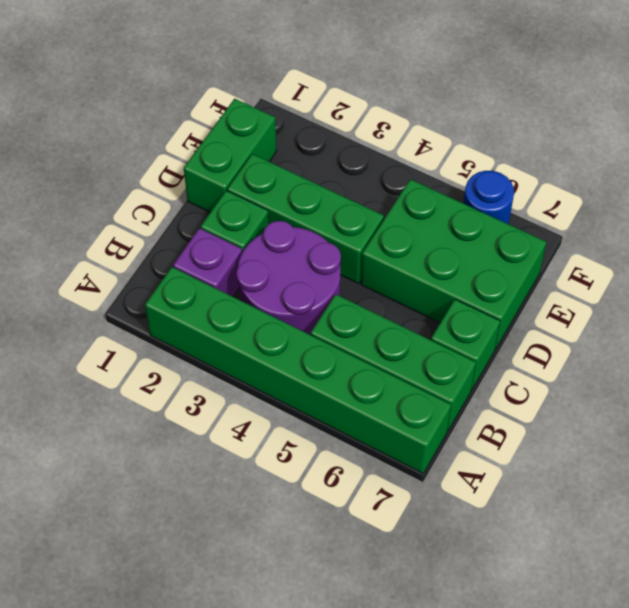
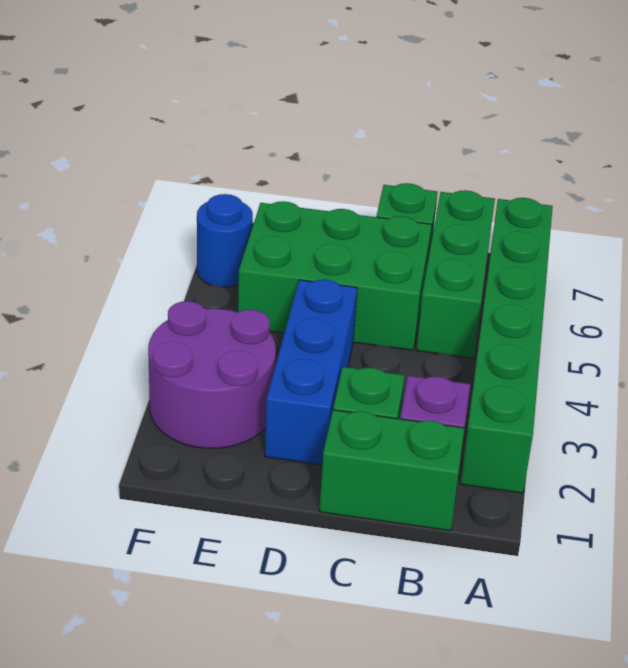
purple 2x2 round brick [237,221,341,335] -> purple 2x2 round brick moved to [148,301,276,448]
green 1x2 brick [184,99,277,212] -> green 1x2 brick moved to [319,410,464,531]
green 1x3 brick [227,154,384,284] -> blue 1x3 brick [265,279,357,465]
green 2x3 brick [361,179,546,349] -> green 2x3 brick turned to [238,201,432,350]

